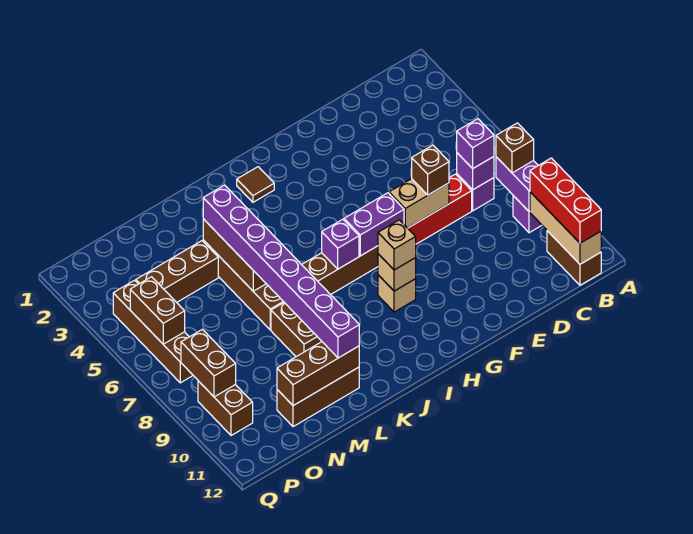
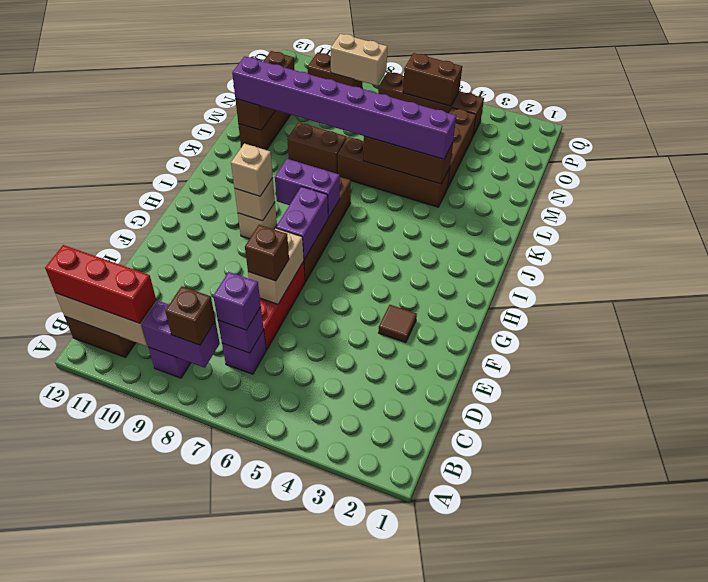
brown 1x1 tile [237,167,274,202] -> brown 1x1 tile moved to [379,305,417,343]
purple 1x1 brick [322,219,359,269] -> purple 1x2 brick [275,159,340,218]
brown 1x2 brick [181,329,236,397] -> tan 1x2 brick [331,34,388,85]

